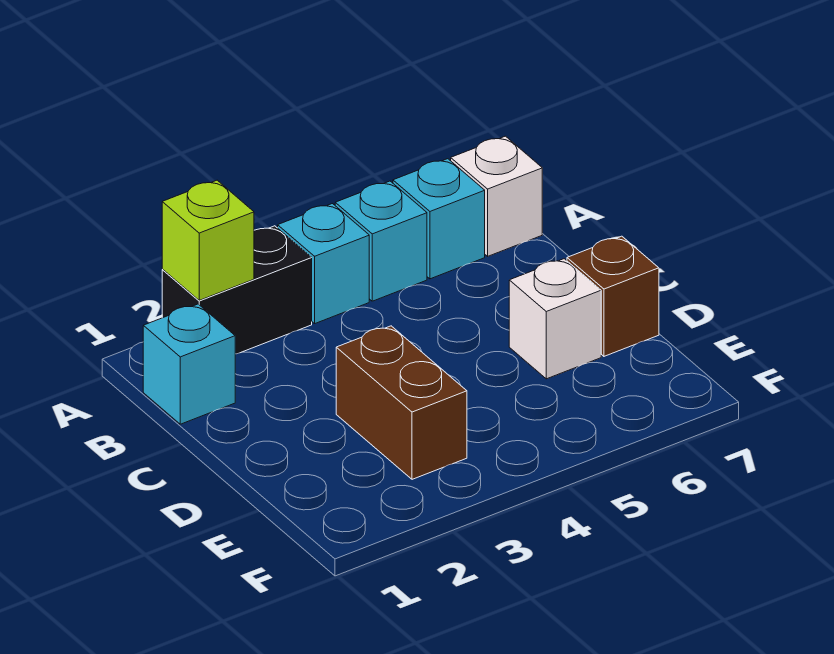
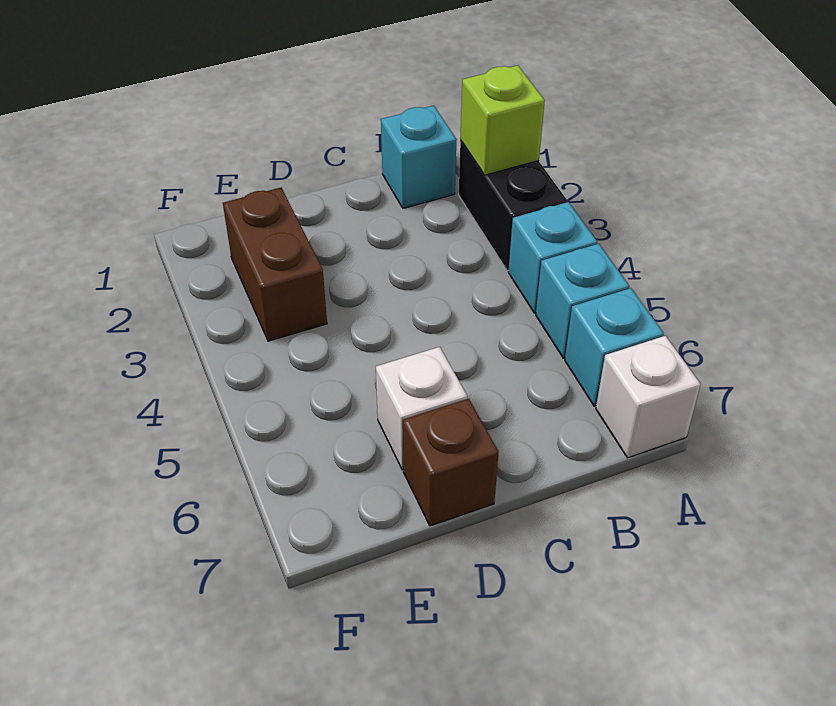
brown 1x2 brick [336,326,467,479] -> brown 1x2 brick turned to [223,188,327,341]

